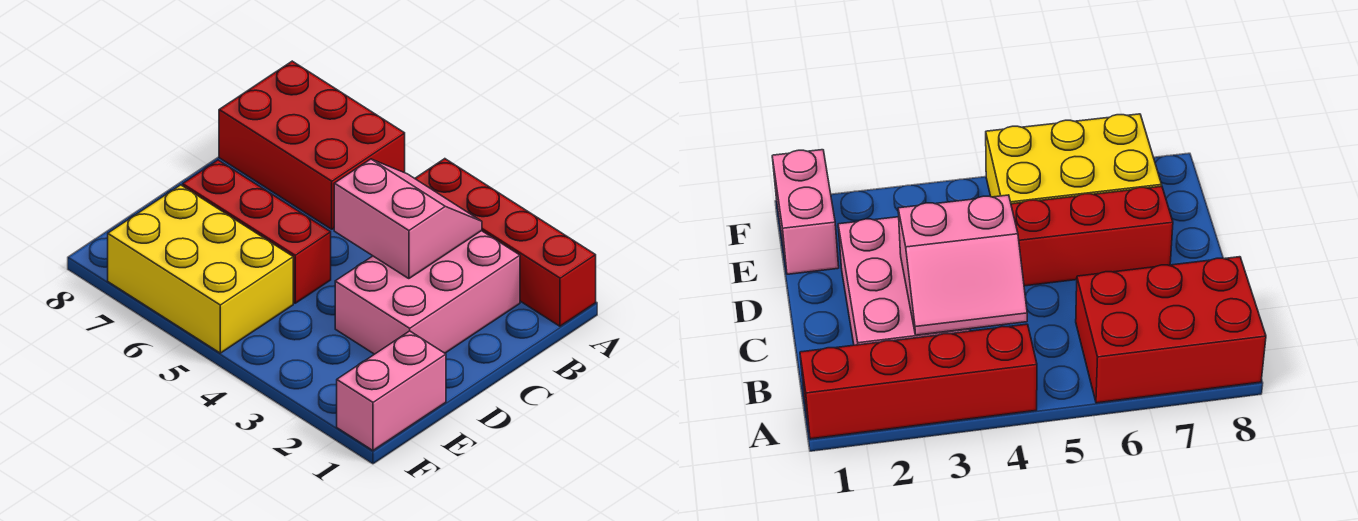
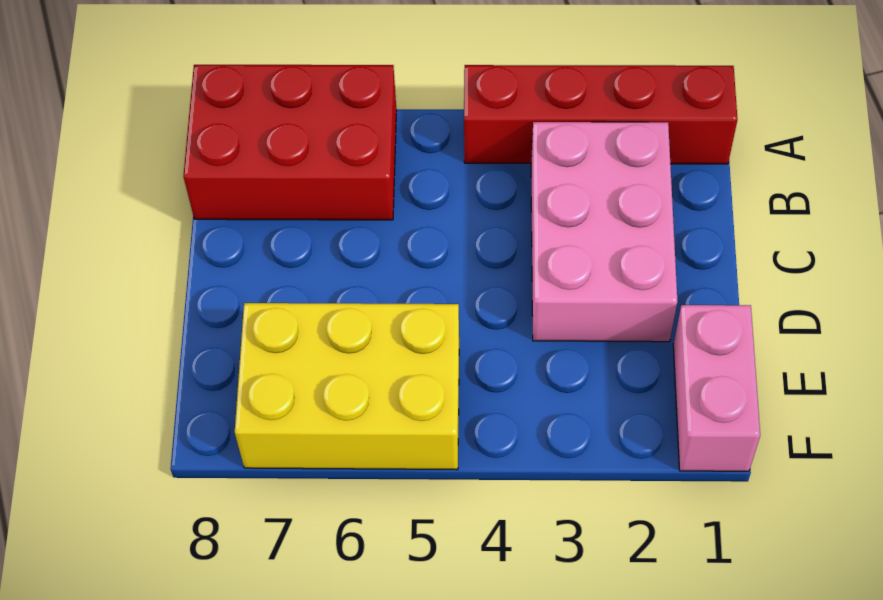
pink 2x2 slope [334,159,482,279] -> none
red 1x3 brick [183,160,331,303] -> none

